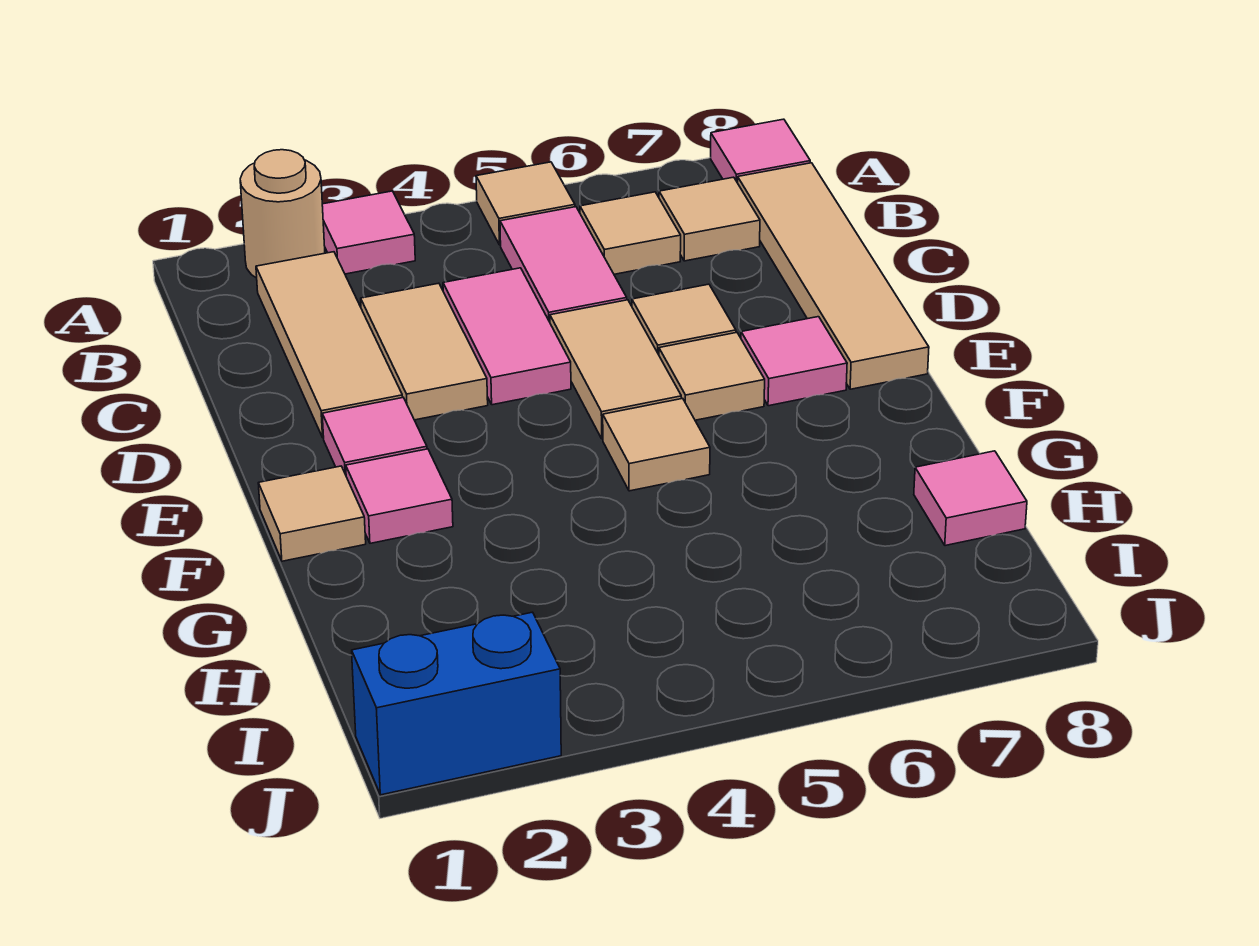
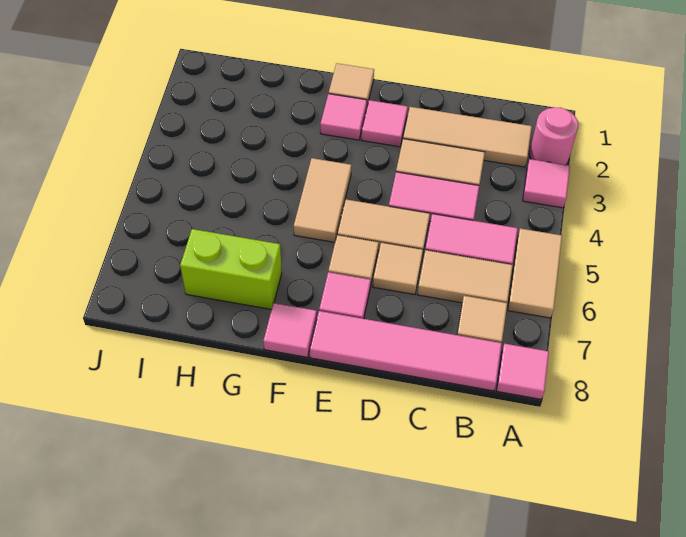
tan 1x1 round brick [240,150,325,278] -> pink 1x1 round brick [529,107,578,165]
tan 1x1 tile [476,162,575,245] -> tan 1x2 tile [508,228,562,318]
tan 1x1 tile [580,192,681,274] -> tan 1x2 tile [417,250,513,303]
tan 1x4 tile [738,163,929,389] -> pink 1x4 tile [310,311,502,391]
tan 1x1 tile [603,398,710,491] -> tan 1x2 tile [294,158,351,242]
none -> lime 1x2 brick [180,229,282,310]
pink 1x1 tile [914,451,1027,546] -> pink 1x1 tile moved to [263,303,317,357]
blue 1x2 brick [352,612,561,795] -> none

